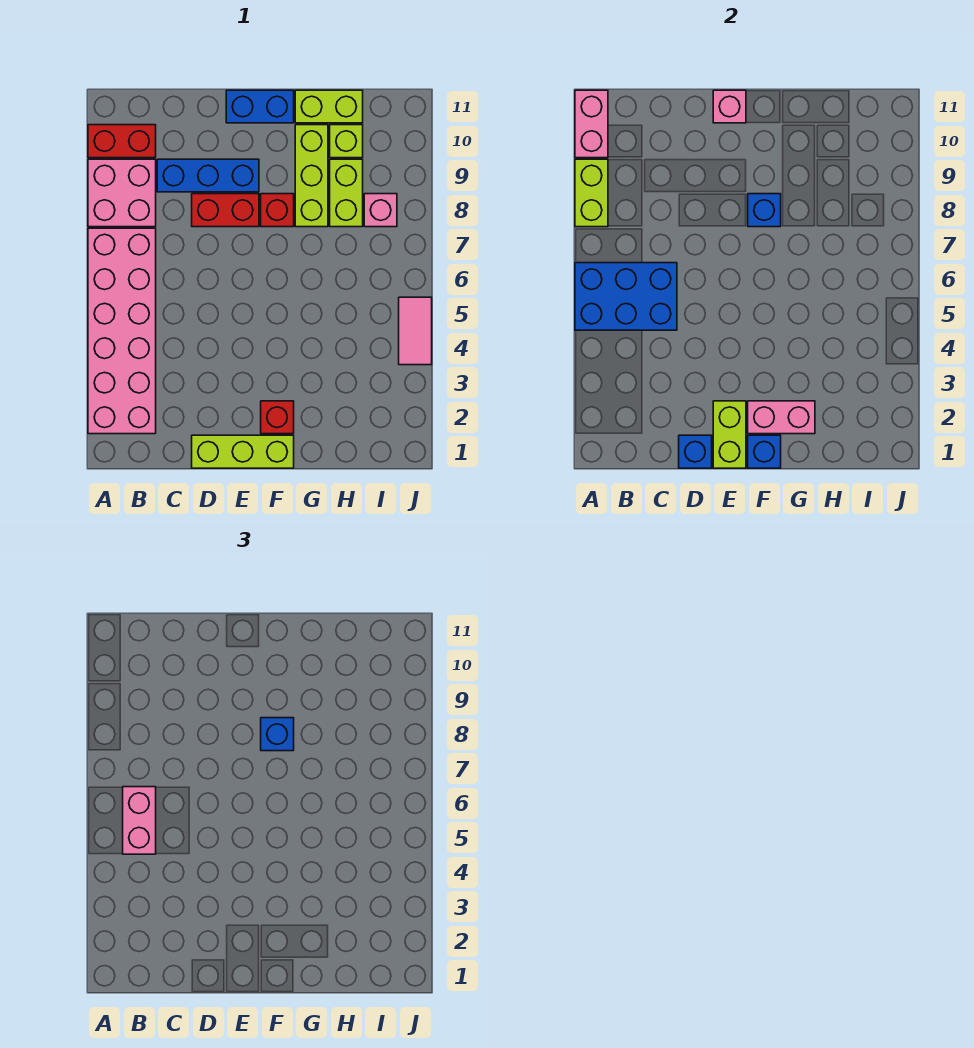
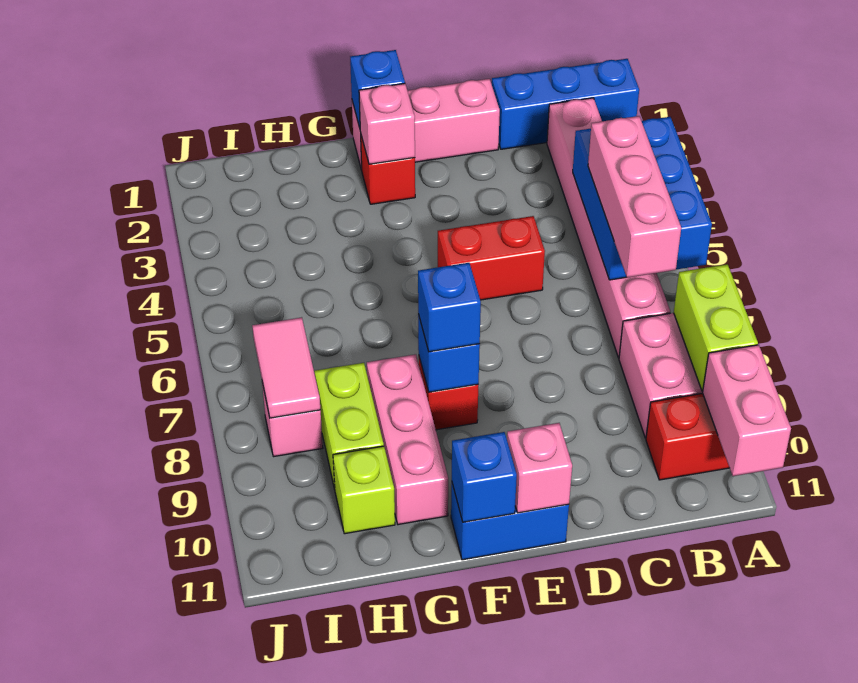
pink 2x6 brick [88,228,156,434] -> pink 1x6 brick [547,98,670,358]
blue 2x3 brick [575,263,677,330] -> blue 2x3 brick turned to [573,117,712,280]
pink 1x2 brick [123,787,156,854] -> pink 1x3 brick [588,116,681,278]
blue 1x3 brick [157,159,259,192] -> blue 1x3 brick moved to [492,59,639,149]
lime 1x3 brick [192,435,294,468] -> pink 1x3 brick [352,79,500,170]
blue 1x1 brick [679,435,712,468] -> blue 1x1 brick moved to [452,432,517,522]
red 1x2 brick [192,194,259,227] -> red 1x2 brick moved to [438,216,545,300]
lime 1x2 brick [713,401,746,468] -> none
pink 1x2 brick [748,401,815,434] -> pink 1x1 brick [359,83,415,164]
lime 1x3 brick [295,125,328,227] -> pink 1x3 brick [367,354,448,525]
lime 1x2 brick [295,90,363,123] -> none
pink 1x2 tile [399,297,432,365] -> pink 1x2 tile moved to [252,317,320,418]

